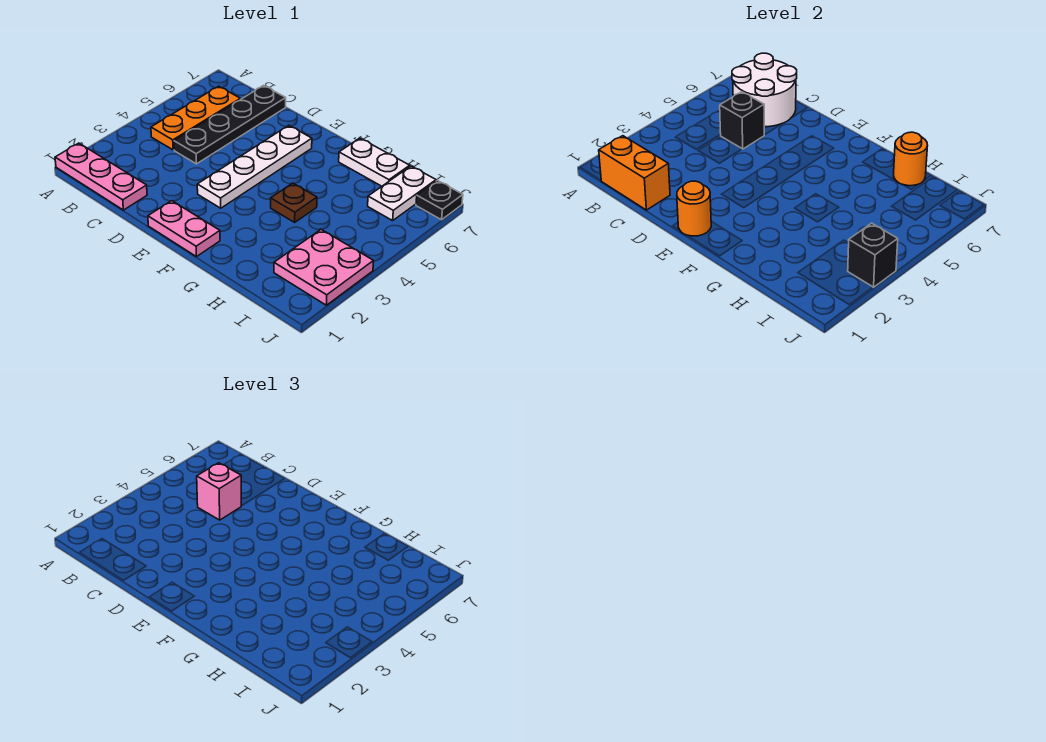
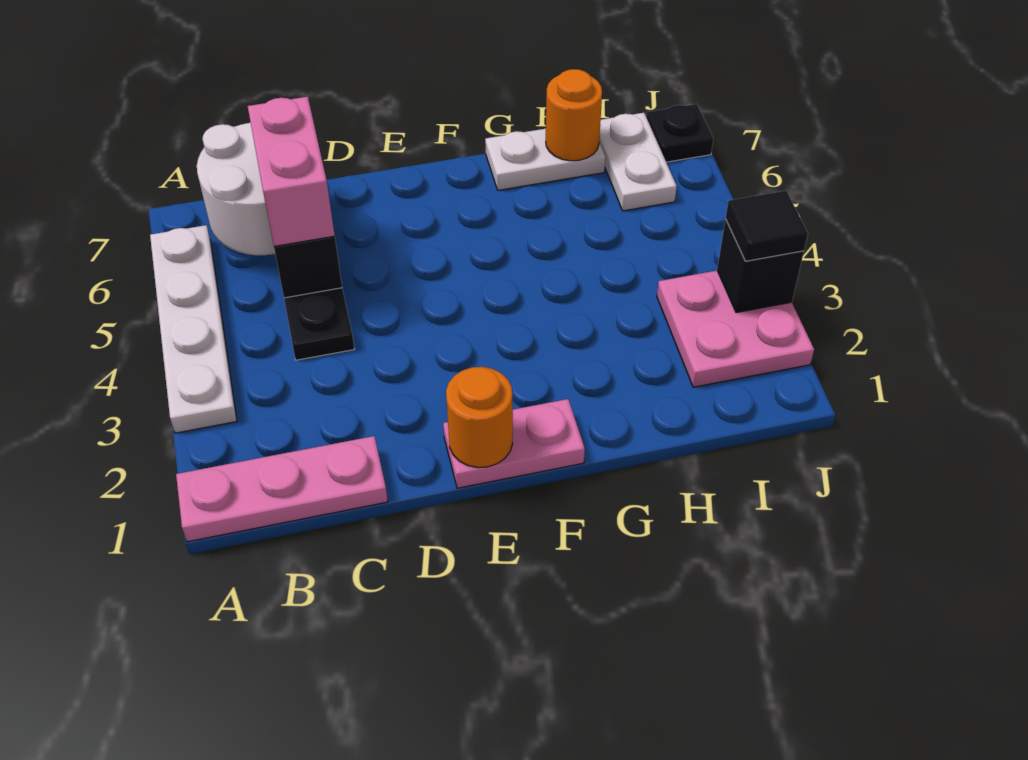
orange 1x2 brick [599,136,670,210] -> none
orange 1x3 plate [151,86,240,150] -> none
pink 1x1 brick [197,463,241,520] -> pink 1x2 brick [248,97,335,246]
white 1x4 plate [197,125,312,208] -> white 1x4 plate moved to [150,225,237,433]
brown 1x1 plate [271,183,317,222] -> none
none -> black 1x1 tile [726,191,808,261]

